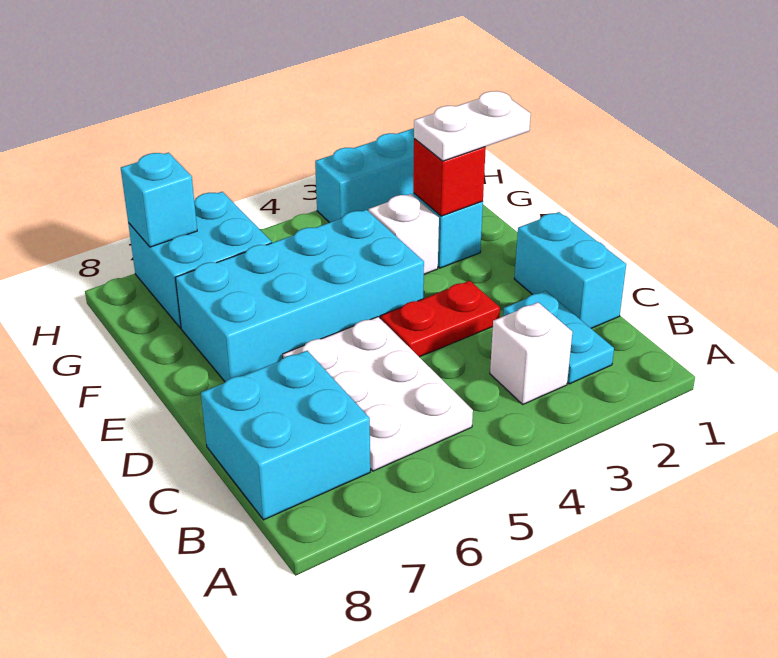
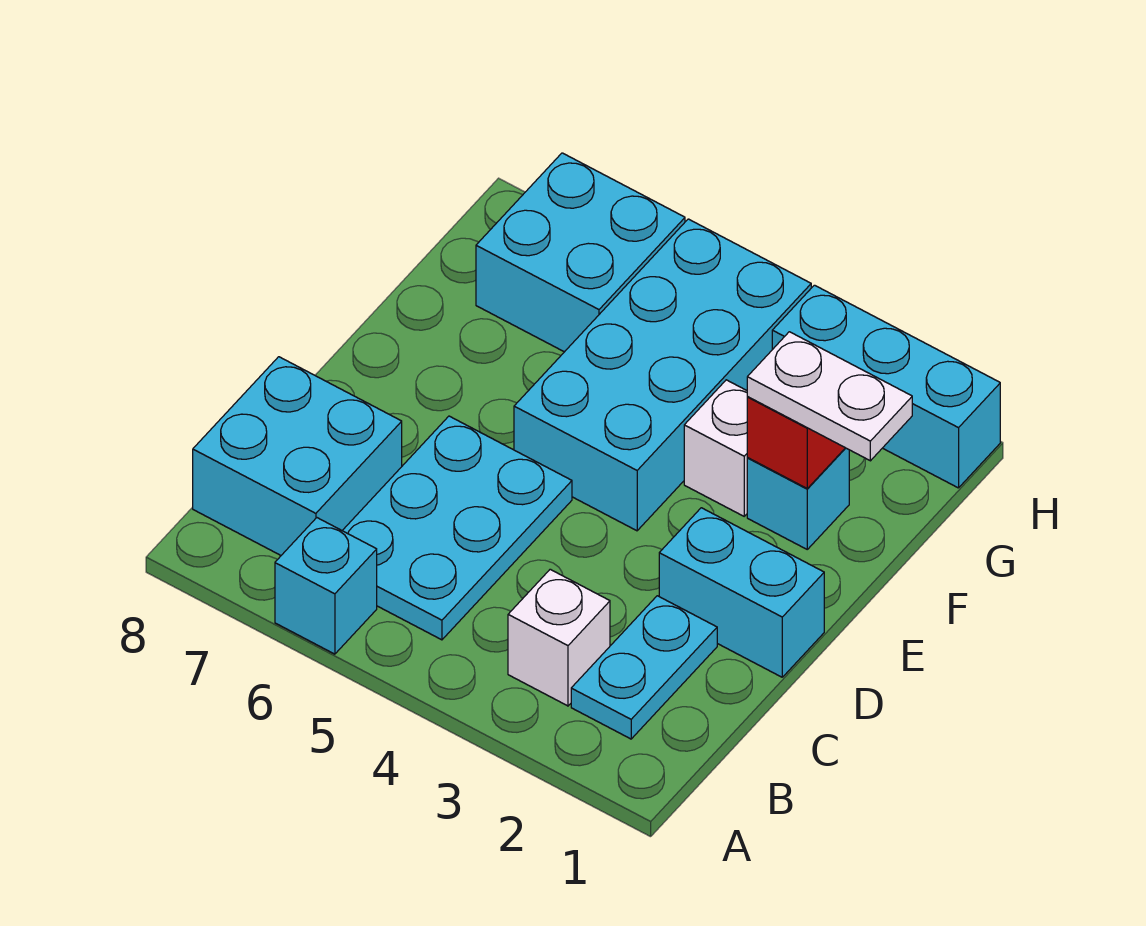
white 2x3 plate [283,317,473,471] -> cyan 2x3 plate [342,416,572,640]
cyan 1x2 brick [515,212,626,329] -> cyan 1x2 brick turned to [659,508,824,677]
red 1x2 plate [380,281,500,357] -> none
cyan 2x4 brick [175,210,424,382] -> cyan 2x4 brick turned to [514,219,811,531]
cyan 1x1 brick [121,153,197,247] -> cyan 1x1 brick moved to [275,518,377,654]

